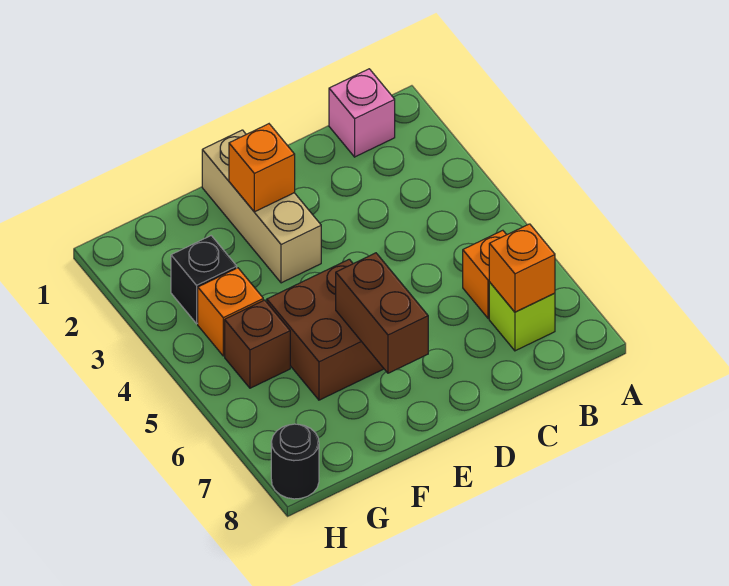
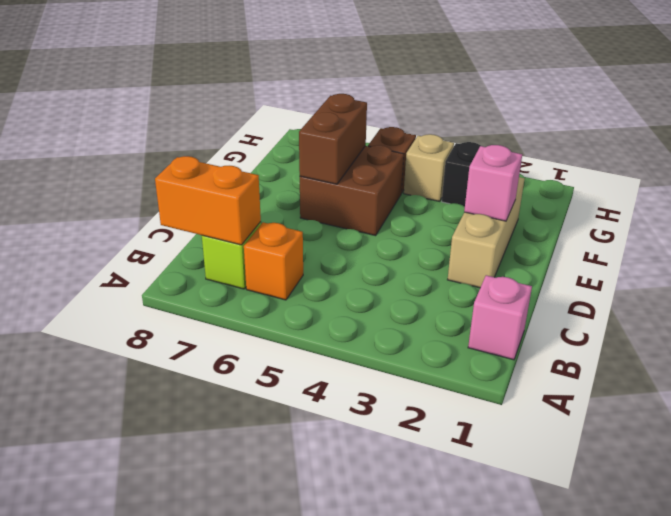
orange 1x1 brick [489,224,555,312] -> orange 1x2 brick [155,156,261,245]
tan 1x3 brick [202,130,321,283] -> tan 1x3 brick turned to [448,177,524,288]
orange 1x1 brick [229,124,295,212] -> pink 1x1 brick [464,145,522,221]
brown 1x2 brick [336,253,428,373] -> brown 1x2 brick turned to [299,94,367,184]
orange 1x1 brick [198,268,263,356] -> tan 1x1 brick [404,134,454,201]
black 1x1 round brick [271,424,319,499] -> none

